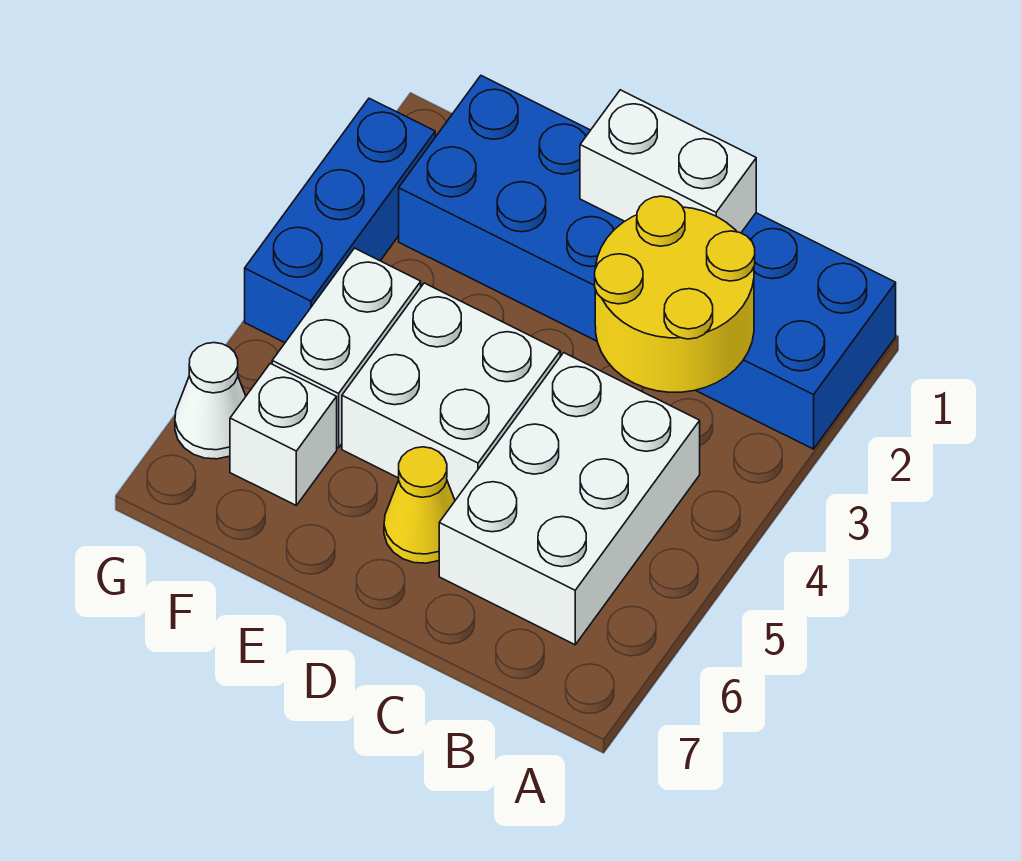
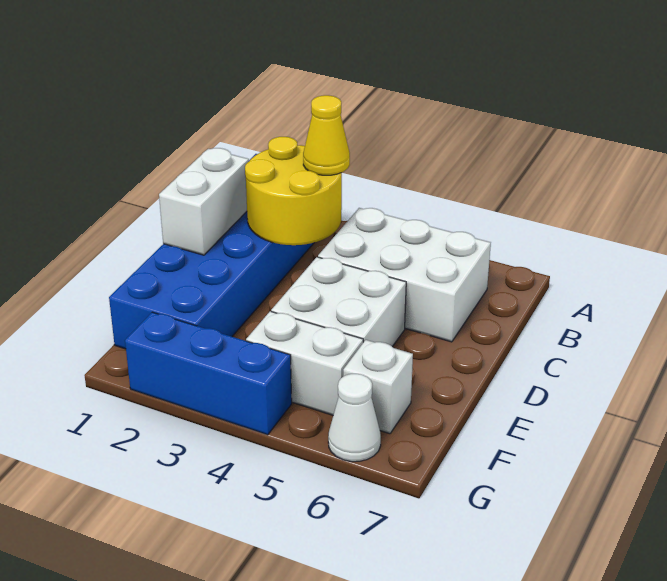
yellow 1x1 cone [384,447,455,563] -> yellow 1x1 cone moved to [303,95,350,175]

